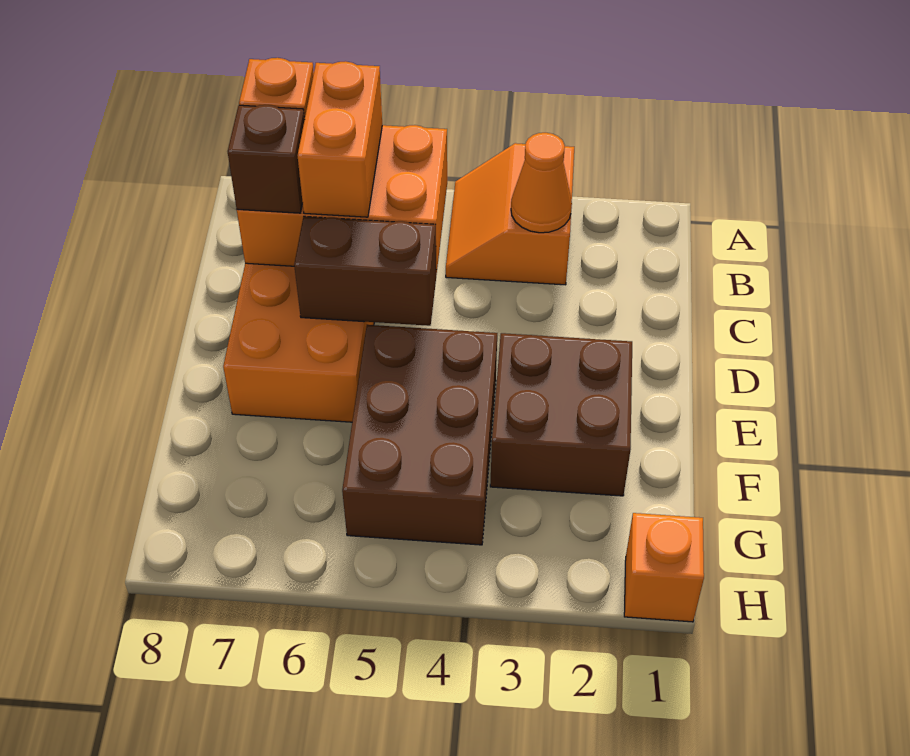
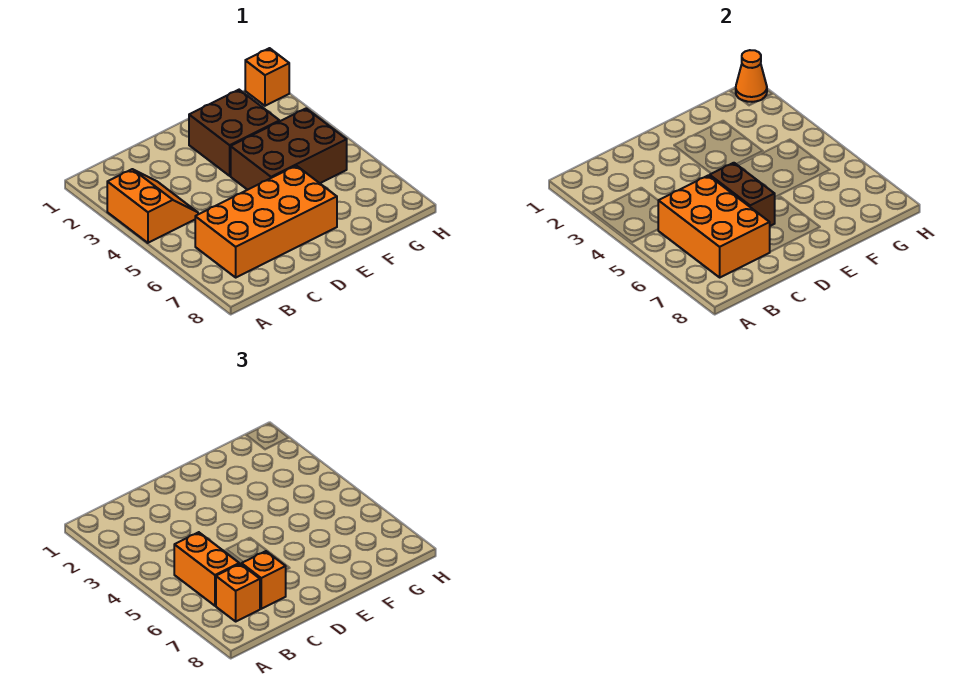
orange 2x2 slope [446,143,574,285] -> orange 2x2 slope turned to [107,169,198,243]
orange 1x1 cone [511,133,572,233] -> orange 1x1 cone moved to [736,50,767,102]
orange 1x2 brick [298,61,382,217] -> orange 1x2 brick turned to [174,532,239,606]
brown 1x1 brick [228,105,305,213] -> orange 1x1 brick [242,551,286,609]

